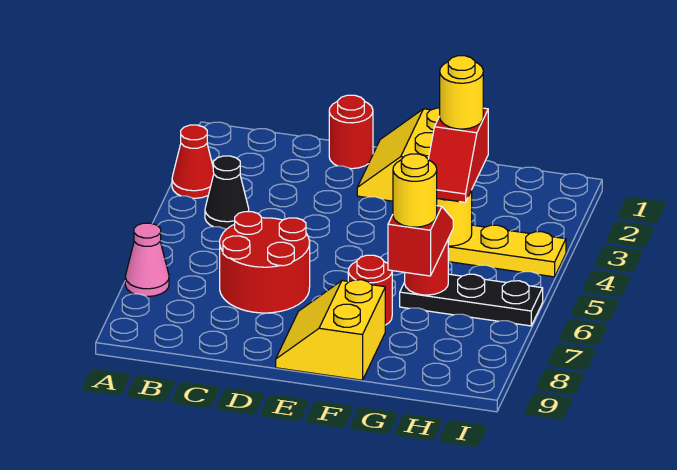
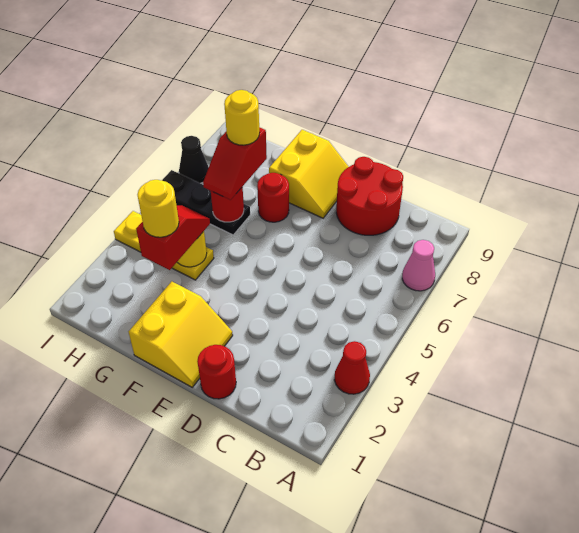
black 1x1 cone [205,156,249,229] -> black 1x1 cone moved to [179,136,209,183]
red 2x2 round brick [220,211,310,313] -> red 2x2 round brick moved to [336,157,403,235]

